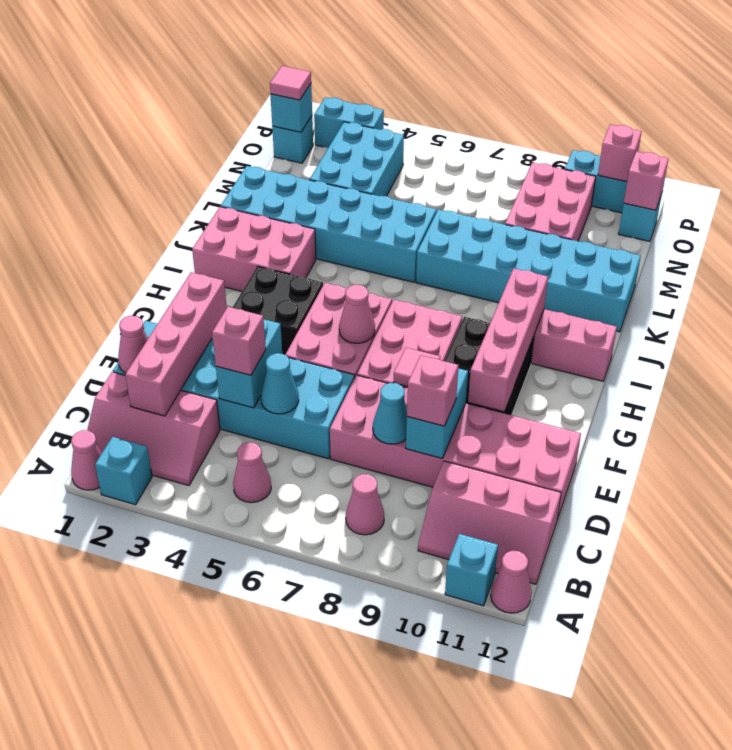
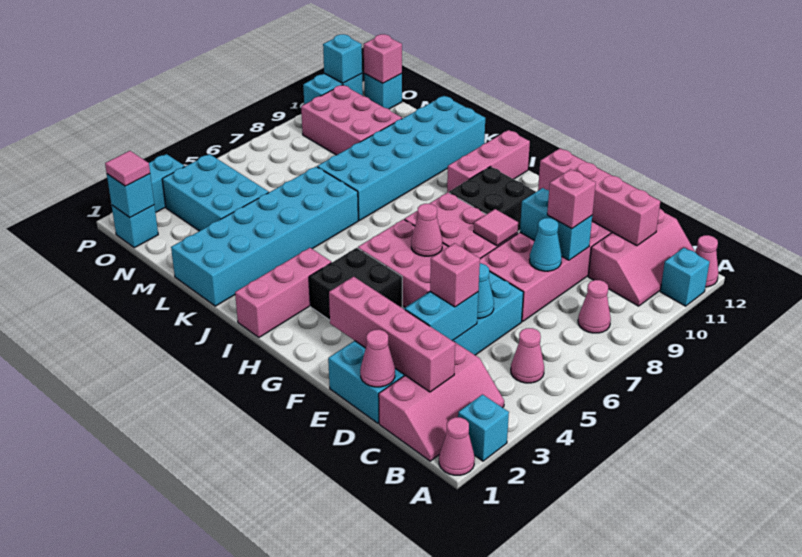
cyan 1x2 brick [216,319,282,408] -> cyan 1x2 brick turned to [405,292,478,341]
pink 1x4 brick [468,268,548,411] -> pink 1x4 brick moved to [538,148,660,246]
pink 2x3 brick [192,207,316,291] -> pink 1x3 brick [235,248,331,337]
pink 1x1 brick [598,125,642,182] -> cyan 1x1 brick [323,34,362,83]

